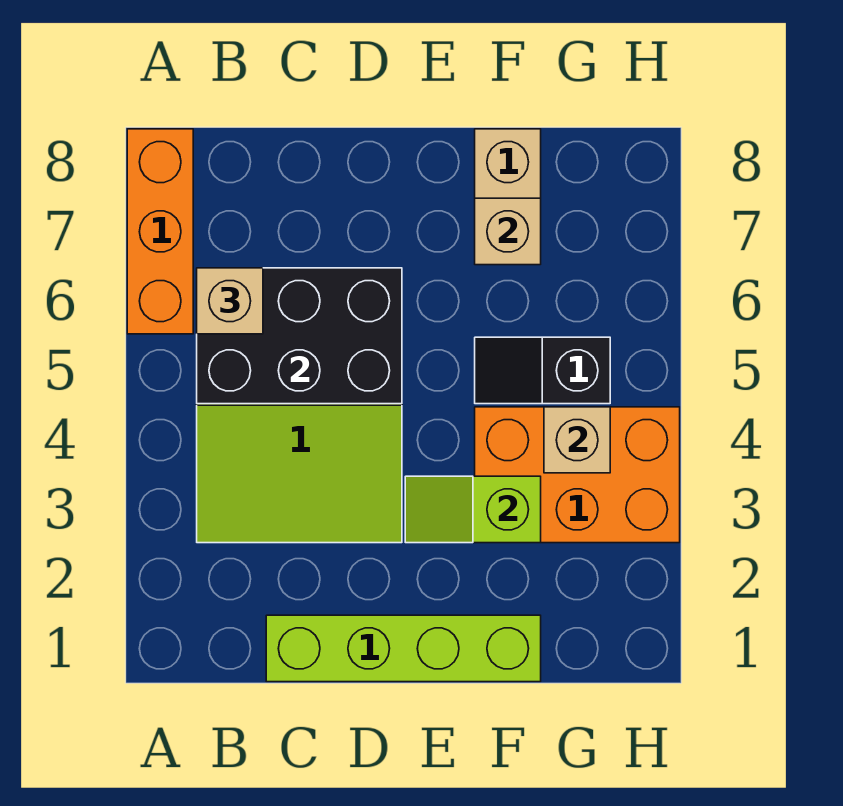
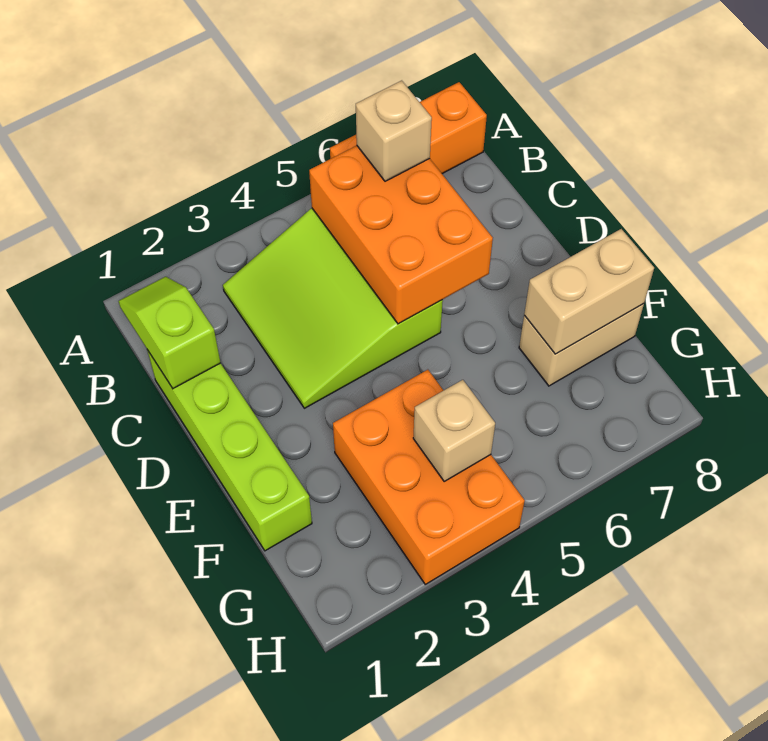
black 2x3 brick [197,268,402,404] -> orange 2x3 brick [309,146,493,324]
lime 1x2 slope [405,476,541,543] -> lime 1x2 slope moved to [119,277,220,388]
black 1x2 slope [475,337,610,404] -> none
tan 1x1 brick [475,198,541,265] -> tan 1x2 brick [524,229,654,354]

